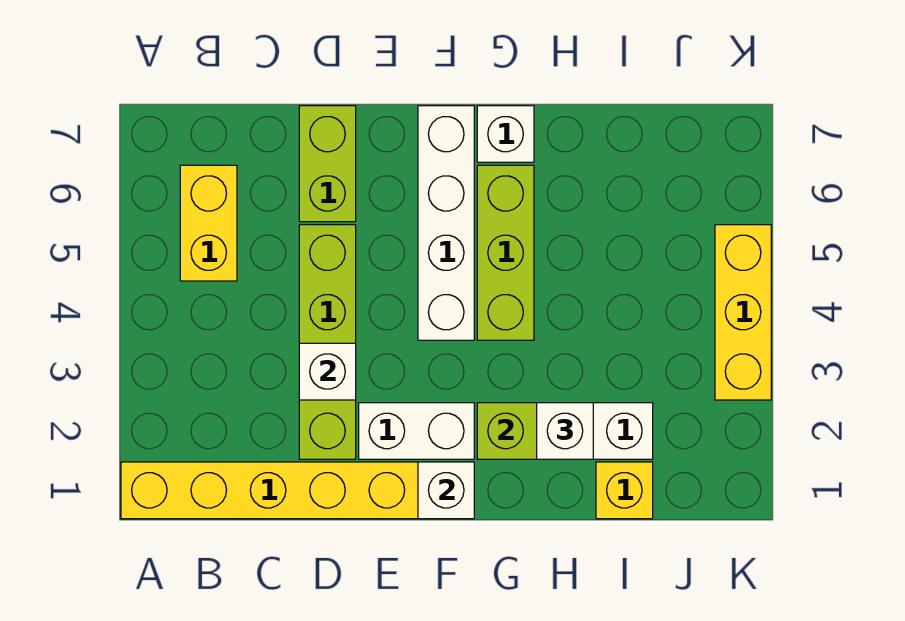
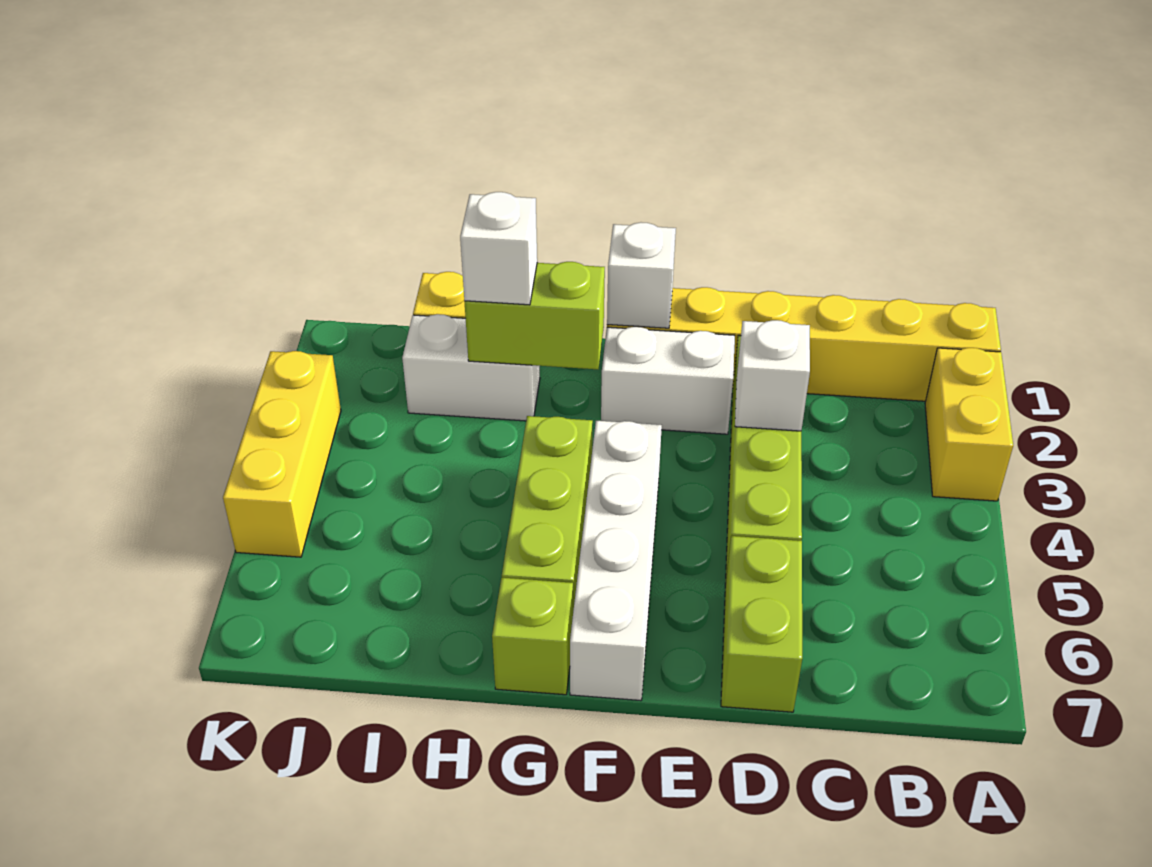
yellow 1x2 brick [180,165,237,281] -> yellow 1x2 brick moved to [925,348,1013,501]
white 1x1 brick [477,106,534,162] -> lime 1x1 brick [492,578,573,695]

